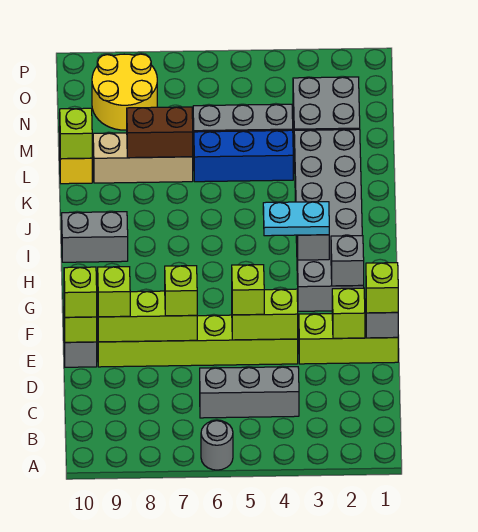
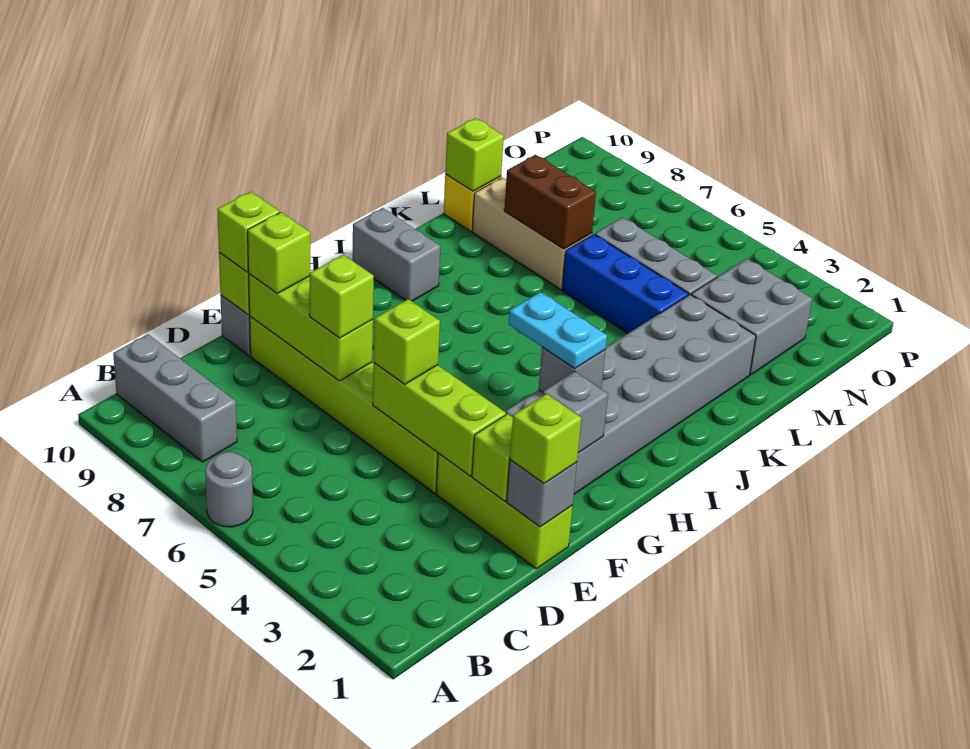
grey 1x3 brick [200,367,299,418] -> grey 1x3 brick moved to [113,334,237,462]
lime 1x2 brick [232,289,298,340] -> lime 1x3 brick [373,363,506,476]
yellow 2x2 round brick [92,54,157,130] -> none

